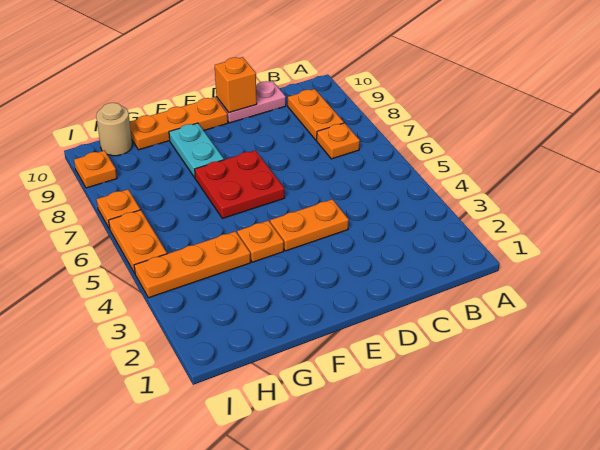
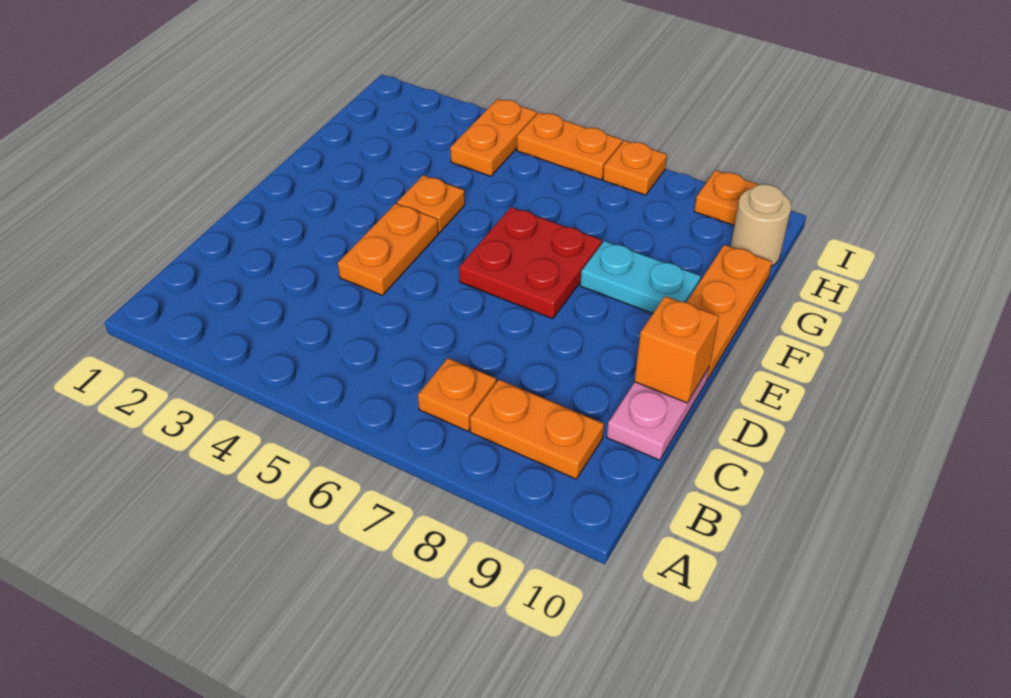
orange 1x3 plate [134,231,251,298] -> orange 1x2 plate [450,99,537,176]

